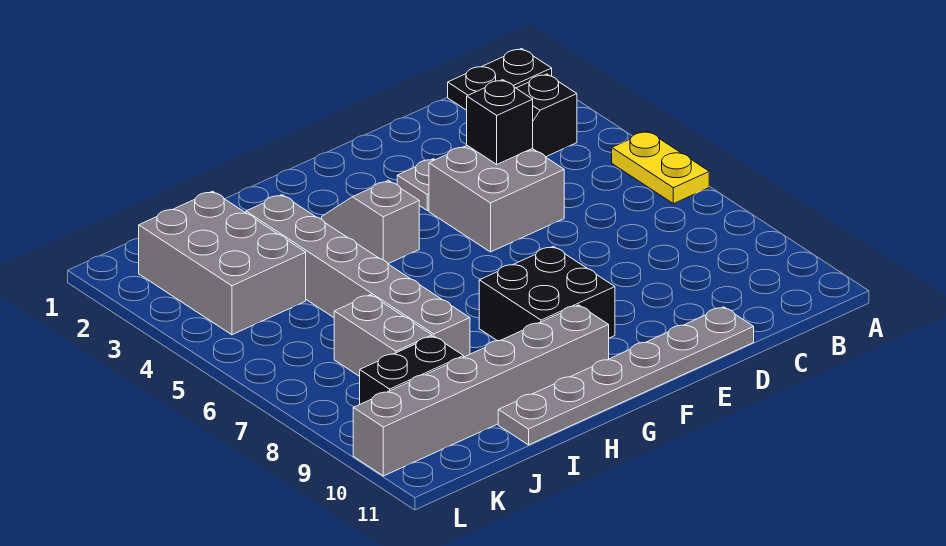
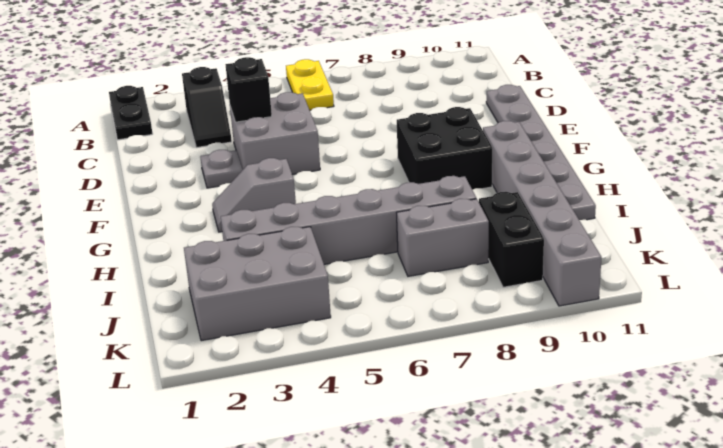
yellow 1x2 plate [612,131,709,204] -> yellow 1x2 plate turned to [286,59,334,110]

